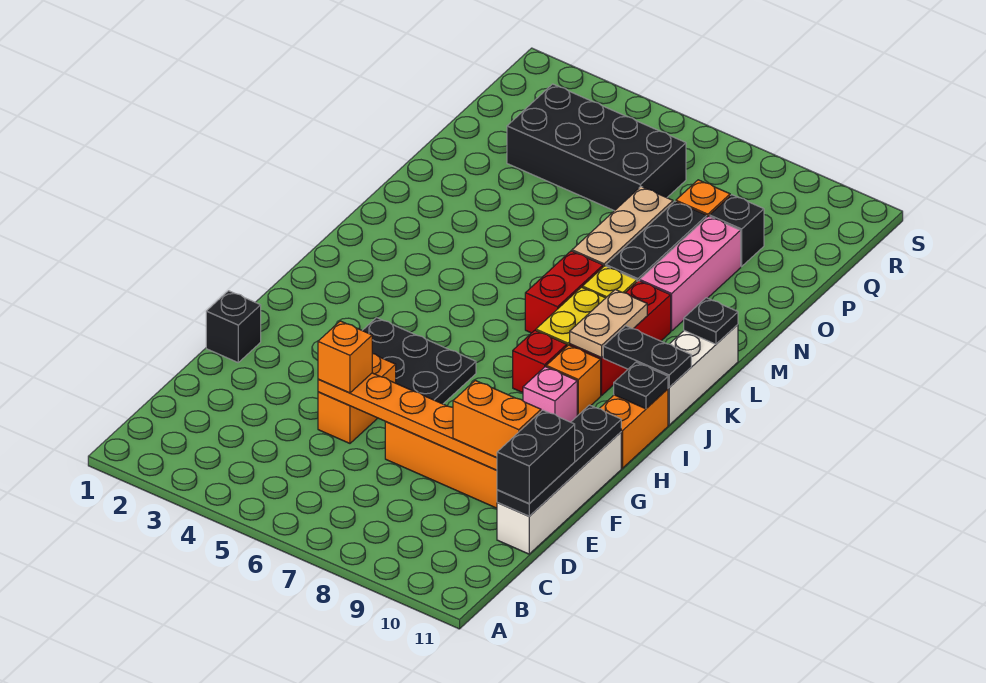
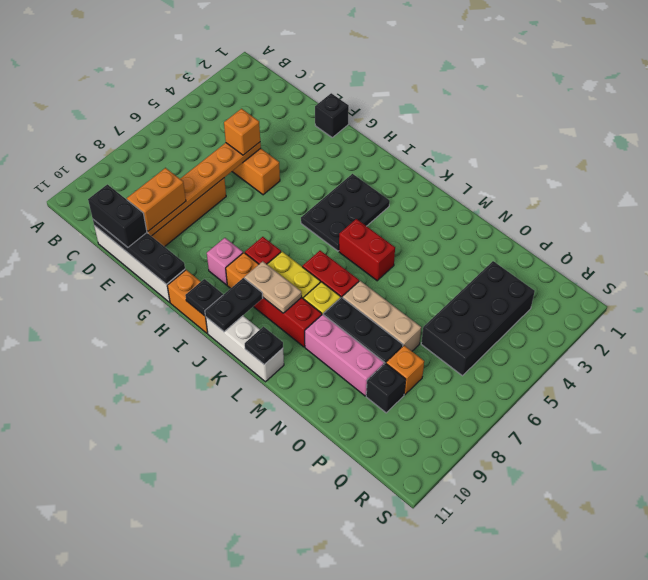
black 2x3 plate [362,318,476,404] -> black 2x3 plate moved to [301,174,390,251]
none -> red 1x2 brick [339,219,395,281]

